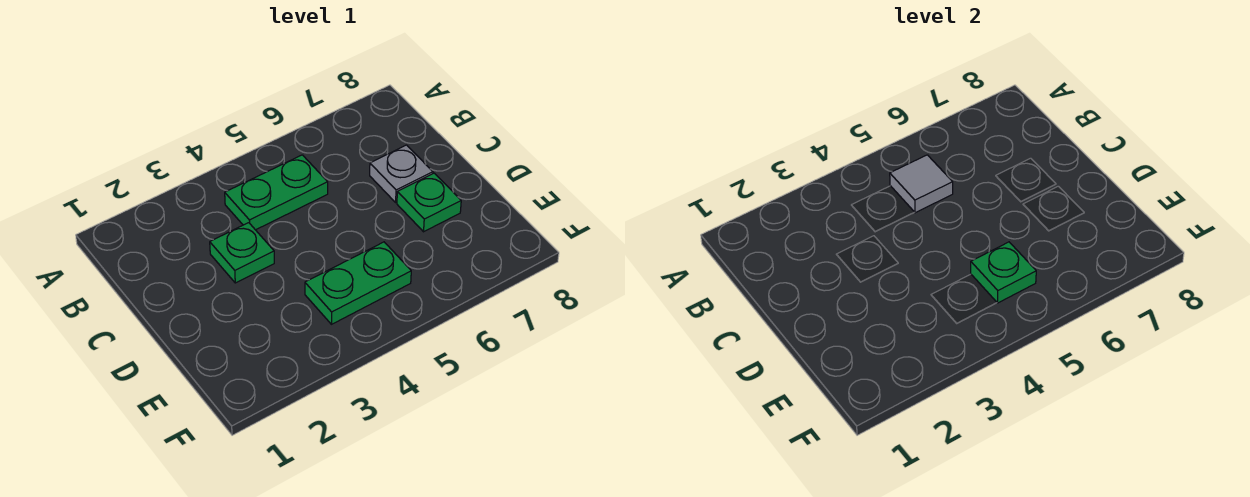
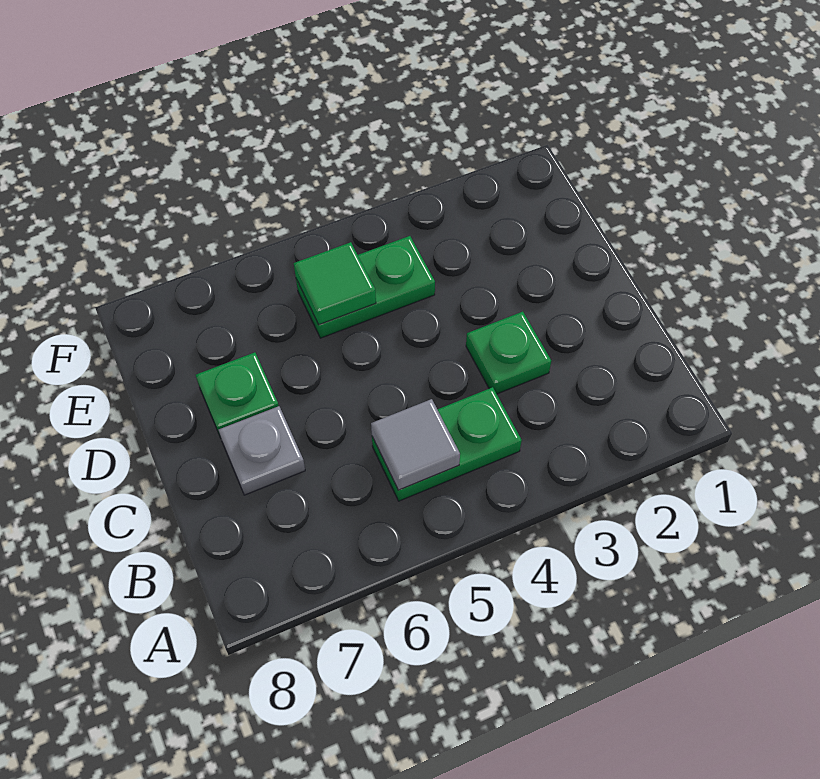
green 1x1 plate [971,242,1036,303] -> green 1x1 tile [294,242,376,325]

